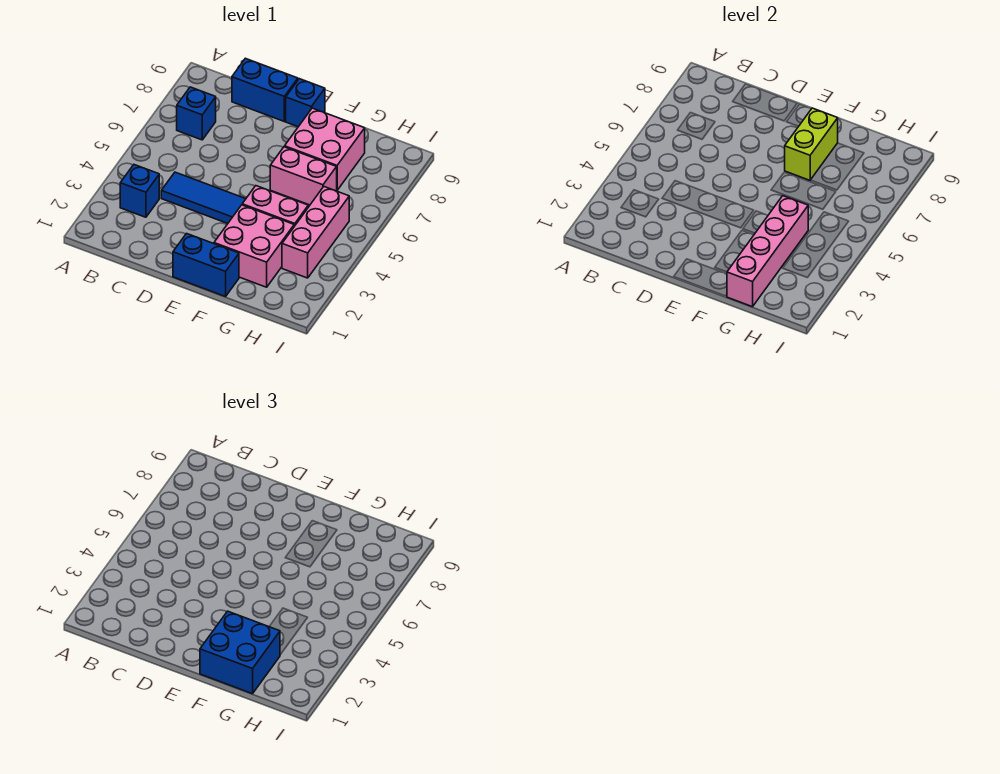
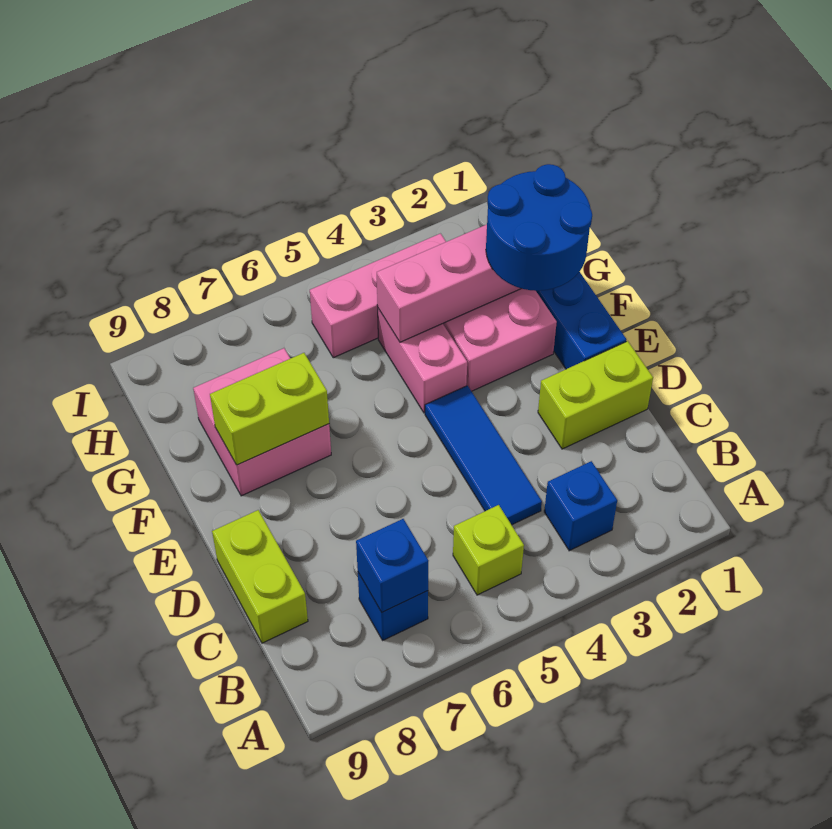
none -> lime 1x1 brick [453,505,524,595]
blue 1x2 brick [232,58,298,121] -> lime 1x2 brick [212,510,308,643]
none -> lime 1x2 brick [538,341,653,449]
blue 1x1 brick [286,79,325,127] -> blue 1x1 brick moved to [356,519,428,612]
blue 2x2 brick [200,611,280,694] -> blue 2x2 round brick [486,164,592,291]
pink 1x2 brick [270,147,337,205] -> none

